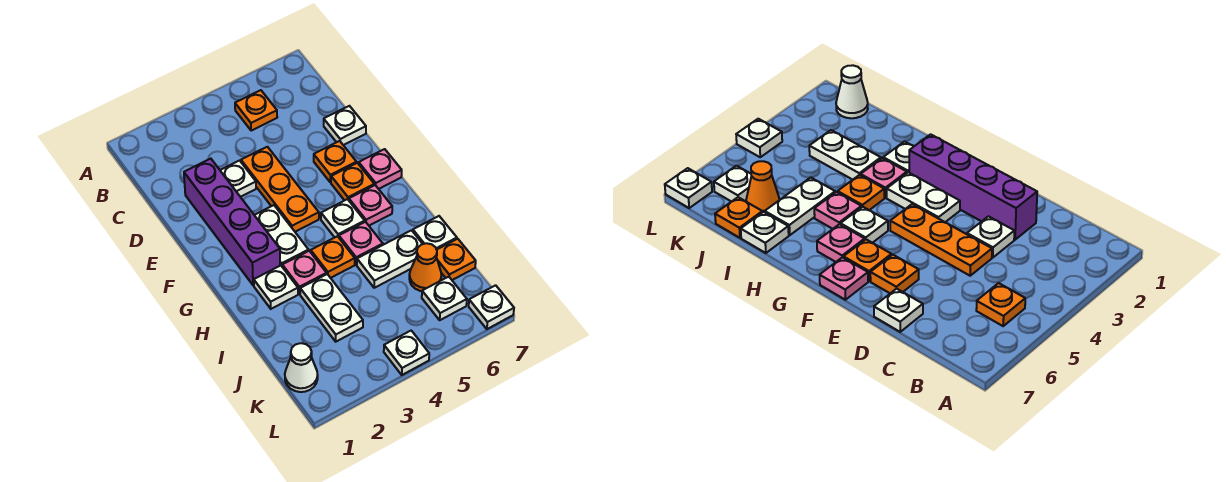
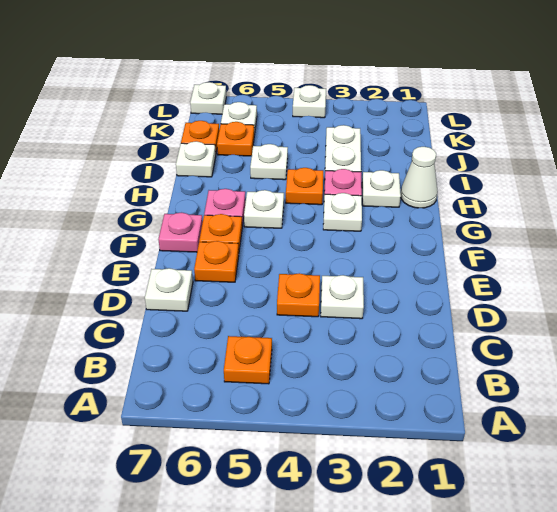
purple 1x4 brick [184,159,280,285] -> none
orange 1x3 plate [241,147,319,232] -> orange 1x1 plate [277,273,320,317]
white 1x2 plate [255,205,309,266] -> white 1x1 plate [323,193,362,231]
pink 1x1 plate [339,222,383,265] -> none
white 1x2 plate [357,230,422,288] -> white 1x1 plate [250,144,288,180]
orange 1x1 cone [409,243,441,291] -> orange 1x1 plate [217,122,254,156]
white 1x1 cone [285,343,318,392] -> white 1x1 cone moved to [401,147,438,208]

